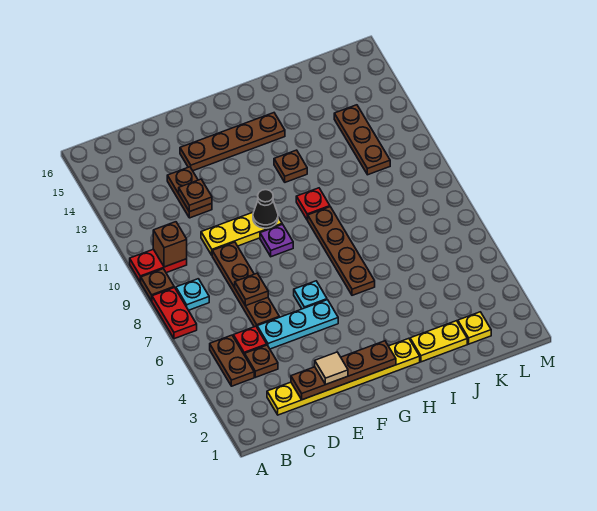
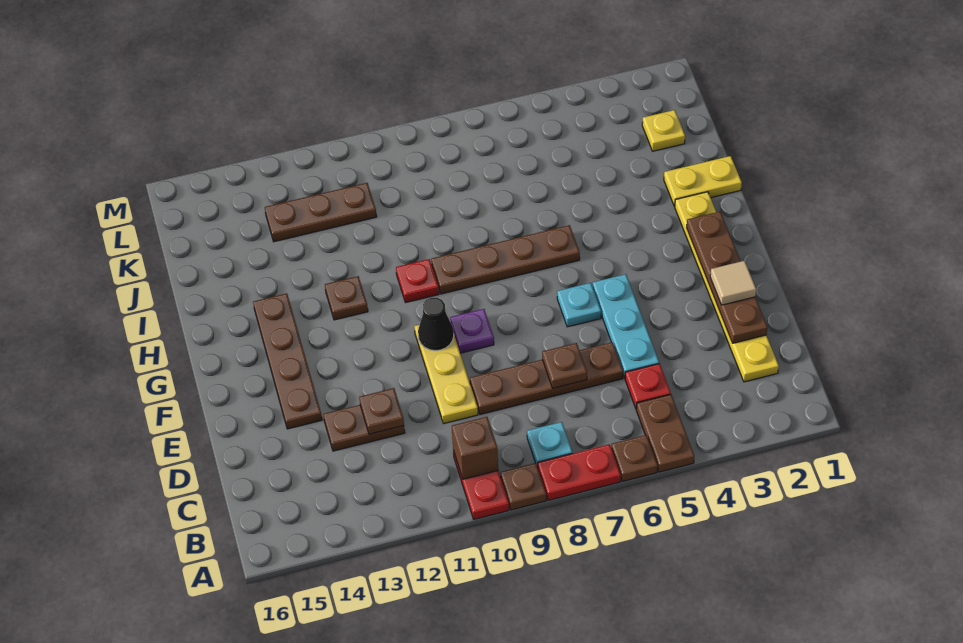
brown 1x2 plate [210,335,254,386] -> brown 1x2 plate turned to [636,395,694,472]
brown 1x1 plate [245,345,278,377] -> brown 1x1 plate moved to [611,435,658,482]
yellow 1x2 plate [410,321,467,362] -> yellow 1x2 plate turned to [664,156,742,206]

